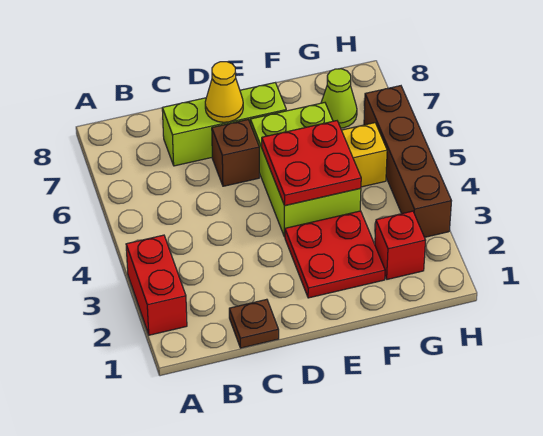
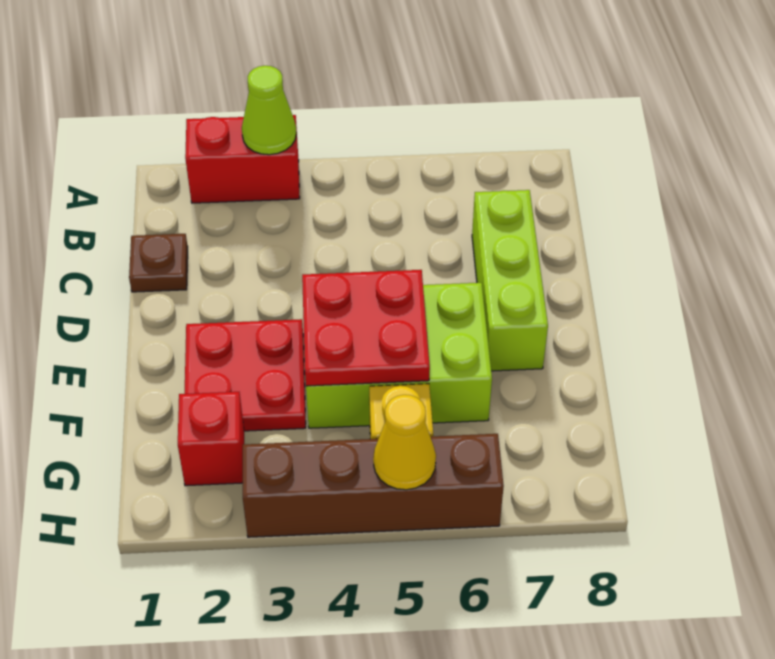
brown 1x1 brick [212,120,259,186] -> none
yellow 1x1 cone [205,62,243,122] -> yellow 1x1 cone moved to [373,395,436,490]
lime 1x1 cone [321,69,357,128] -> lime 1x1 cone moved to [242,66,296,155]

